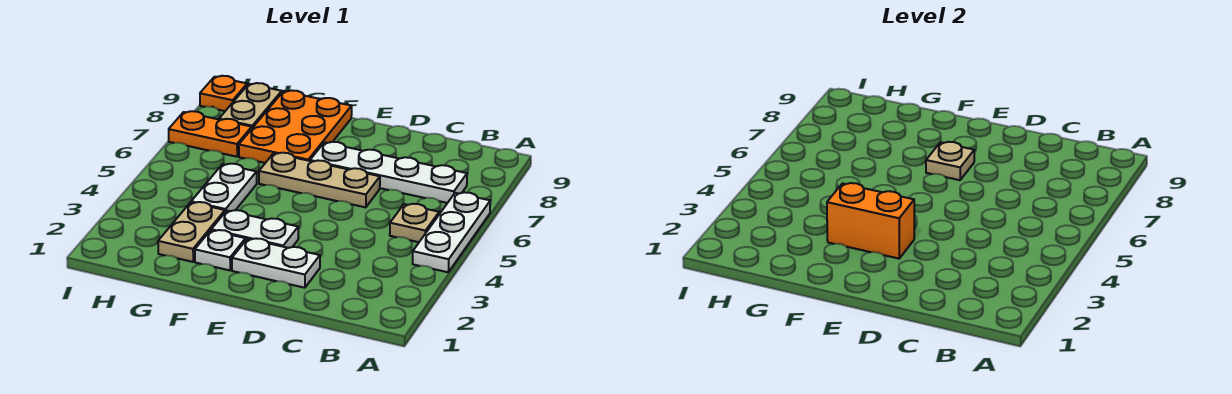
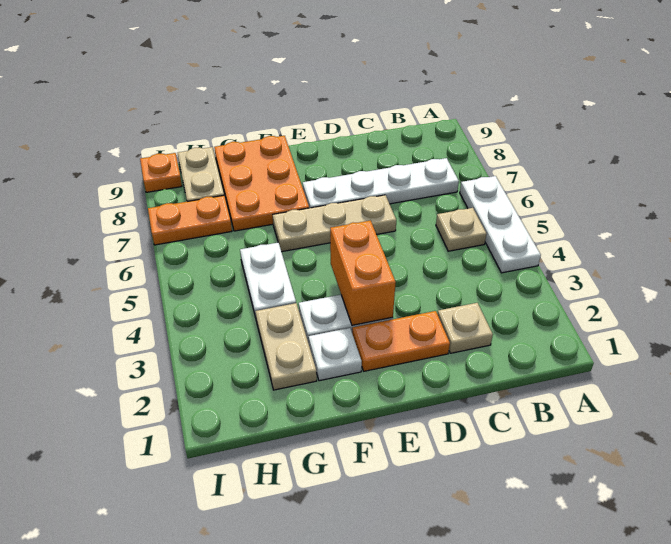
white 1x2 plate [232,239,320,288] -> orange 1x2 plate [352,311,450,371]
orange 1x2 brick [827,183,914,259] -> orange 1x2 brick turned to [330,221,396,325]
tan 1x1 plate [926,142,974,180] -> tan 1x1 plate moved to [438,303,493,353]

